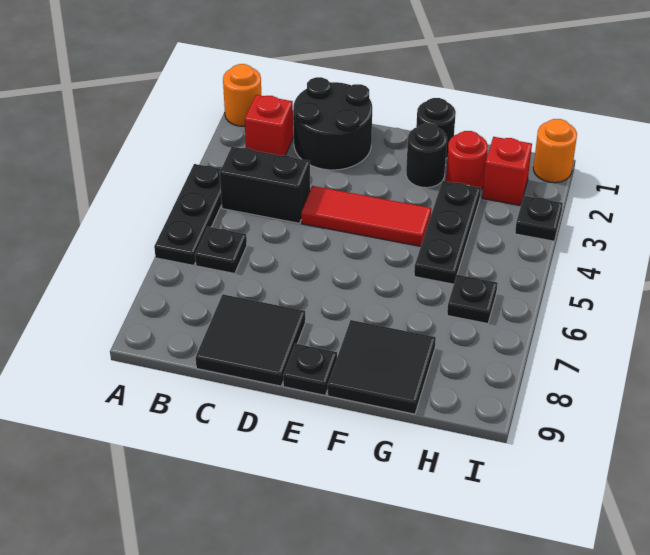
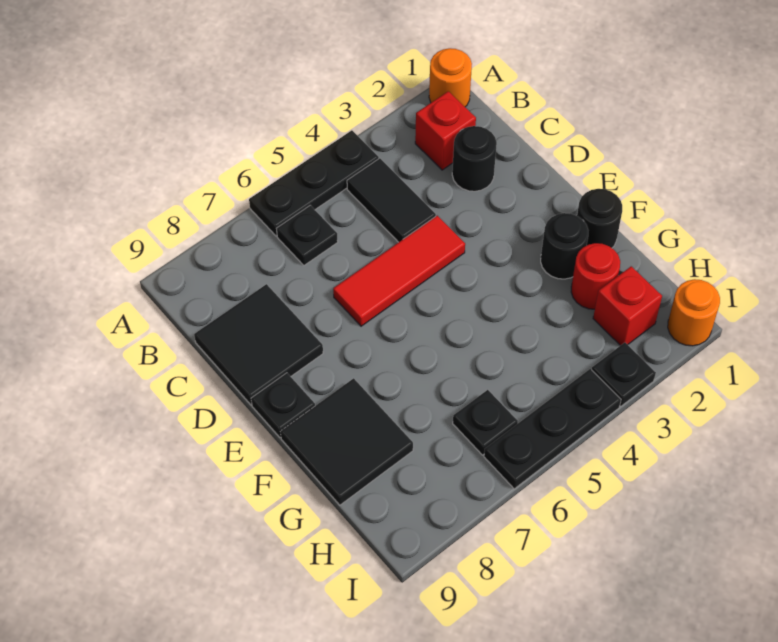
black 1x2 brick [220,147,310,223] -> black 1x2 tile [347,158,436,242]
black 2x2 round brick [293,77,372,170] -> black 1x1 round brick [452,126,497,191]
red 1x3 tile [301,186,431,246] -> red 1x3 tile turned to [333,216,465,326]
black 1x3 plate [414,181,481,284] -> black 1x3 plate moved to [484,369,621,489]

